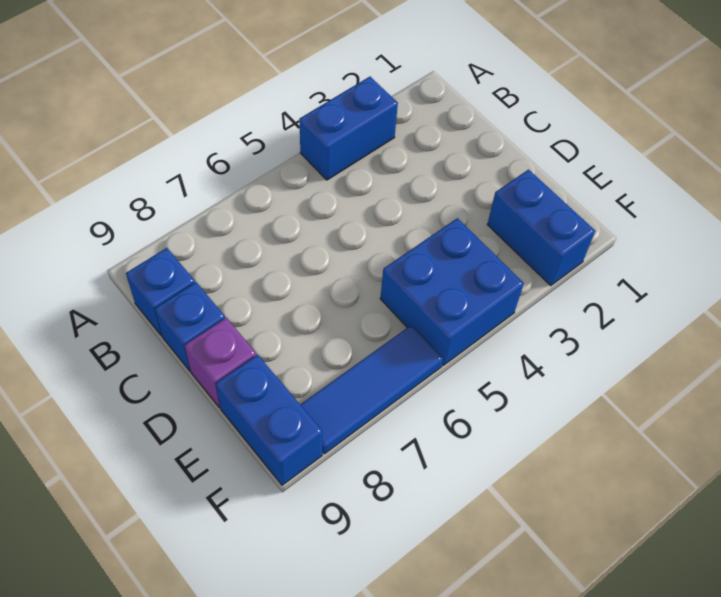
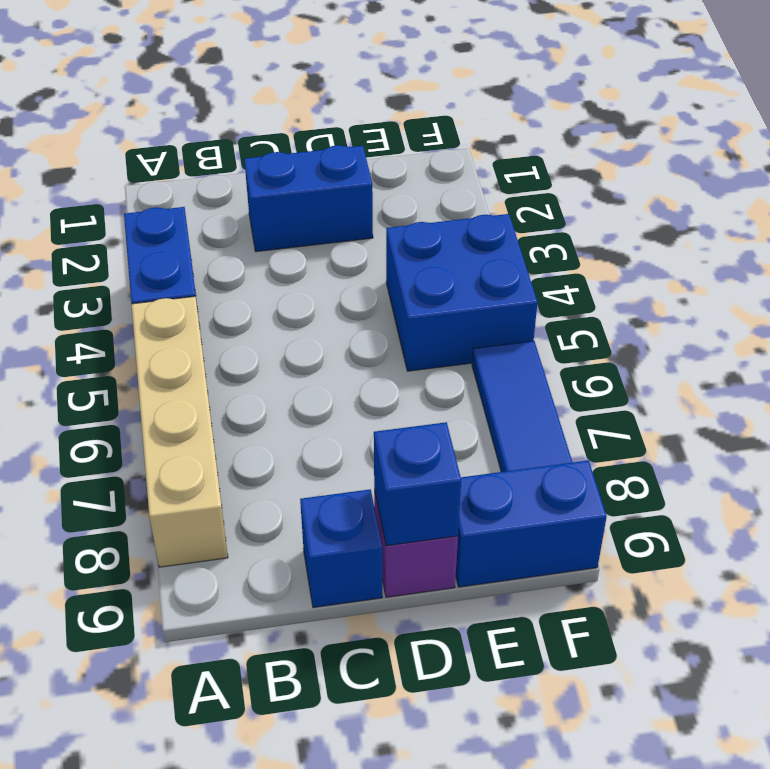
none -> tan 1x4 brick [131,296,228,567]
blue 1x1 brick [126,248,195,336] -> blue 1x1 brick moved to [374,422,461,546]
blue 1x2 brick [487,170,595,286] -> blue 1x2 brick moved to [244,145,373,252]

